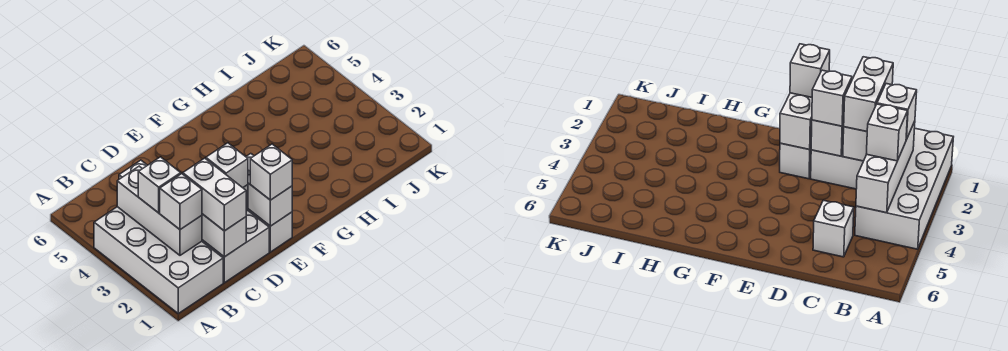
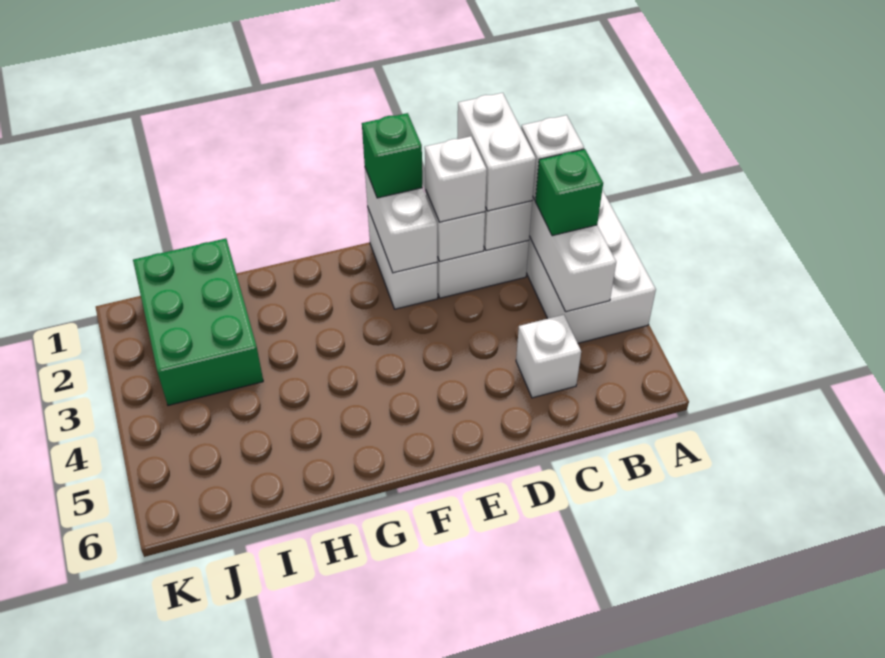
white 1x1 brick [138,157,181,213] -> green 1x1 brick [535,149,603,236]
white 1x1 brick [250,144,292,200] -> green 1x1 brick [362,113,422,198]
none -> green 2x3 brick [133,238,263,406]

